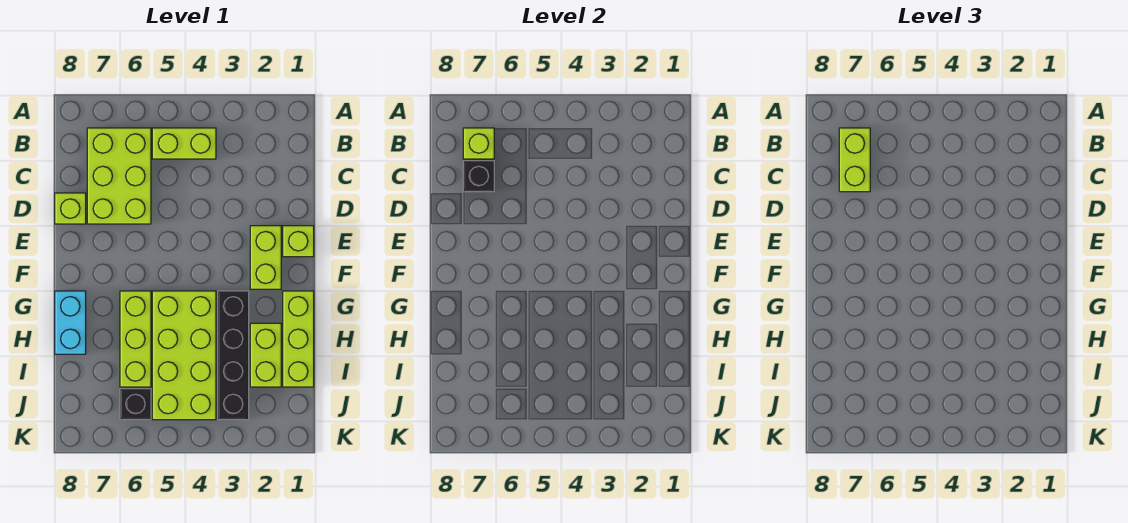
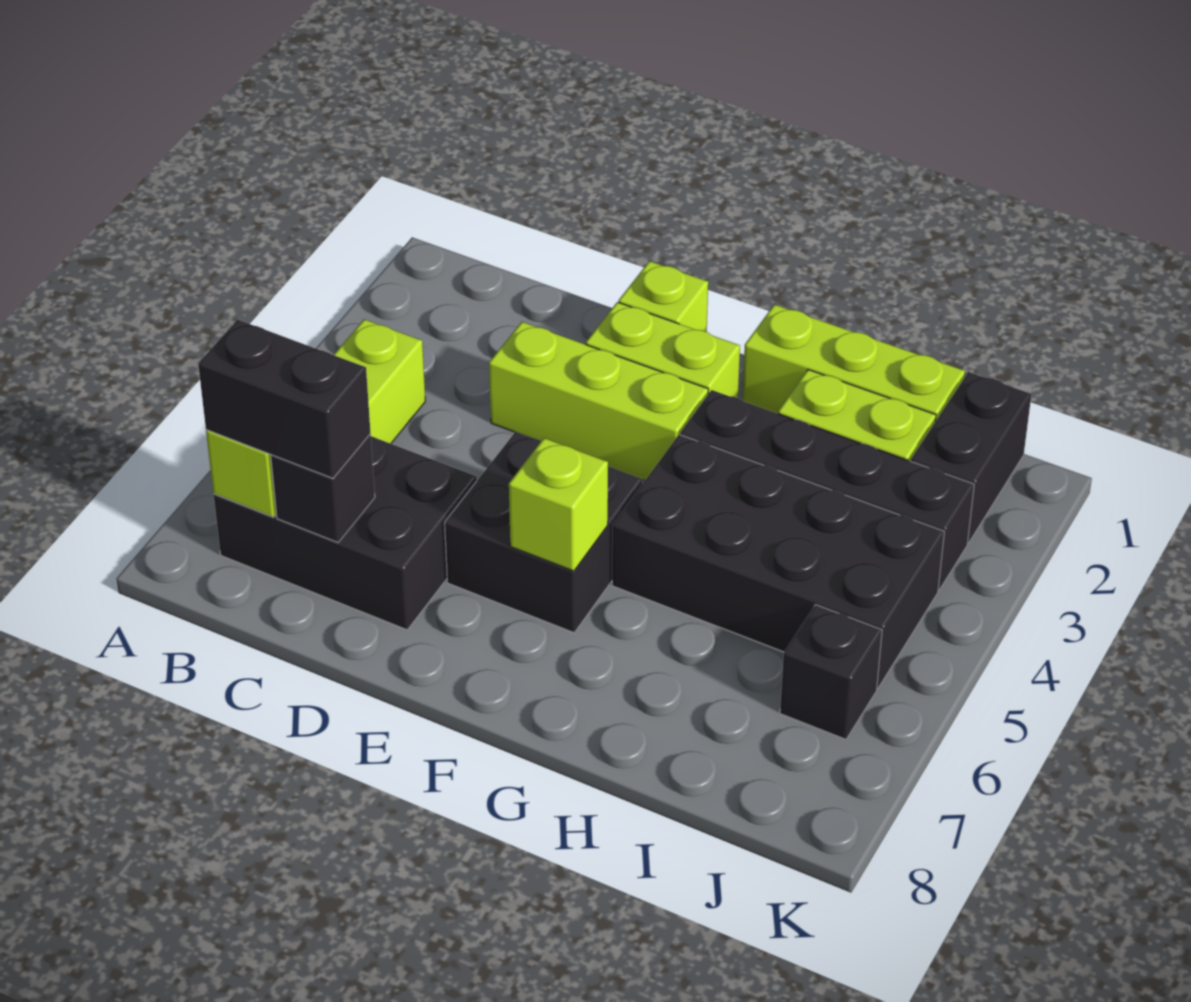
lime 2x3 brick [87,128,151,224] -> black 2x3 brick [214,436,477,630]
lime 1x2 brick [839,128,870,192] -> black 1x2 brick [198,320,371,478]
lime 1x1 brick [55,193,86,224] -> lime 1x1 brick moved to [509,438,608,571]
none -> black 2x2 brick [445,432,642,633]
lime 2x4 brick [152,291,216,420] -> black 2x4 brick [612,435,944,688]
lime 1x3 brick [120,291,151,387] -> lime 1x3 brick moved to [489,322,708,481]
cyan 1x2 brick [55,291,86,354] -> none
none -> black 1x2 brick [911,372,1032,543]

